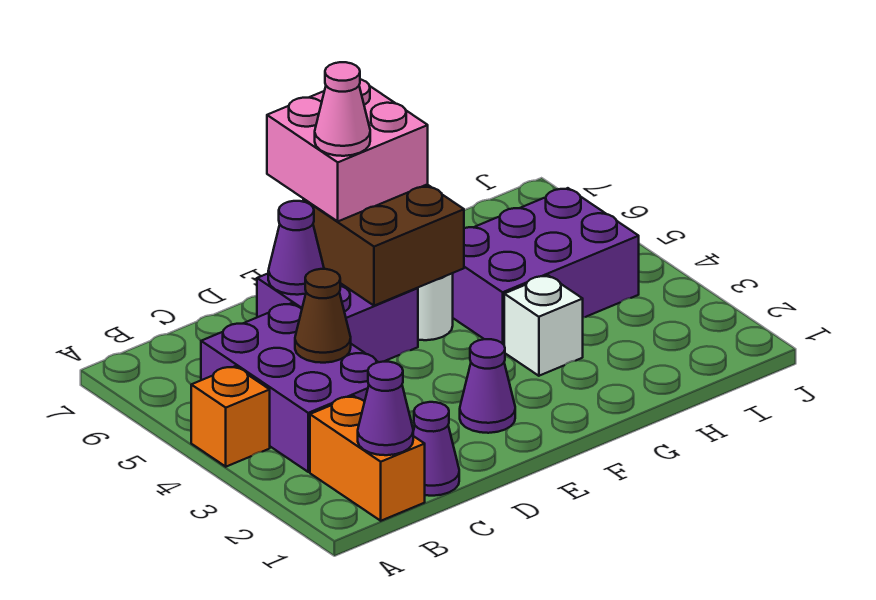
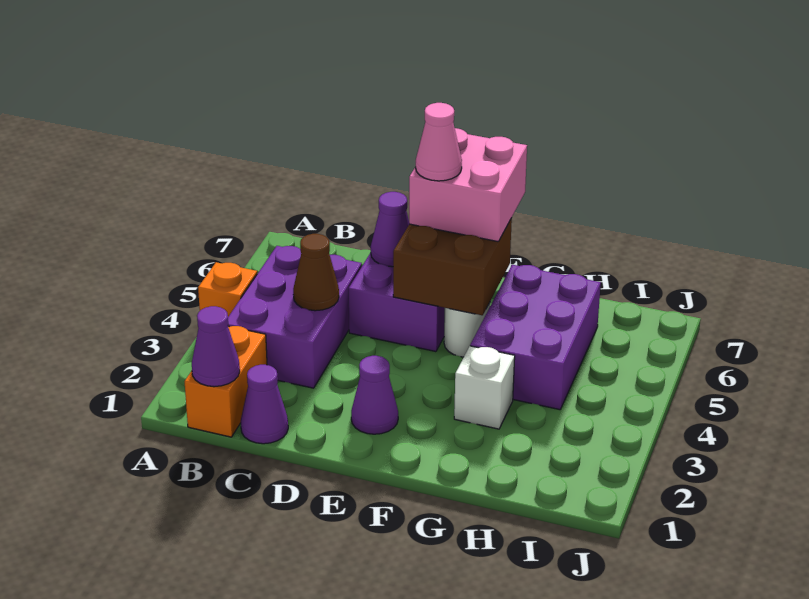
purple 2x3 brick [453,188,639,345] -> purple 2x3 brick turned to [470,265,601,410]

